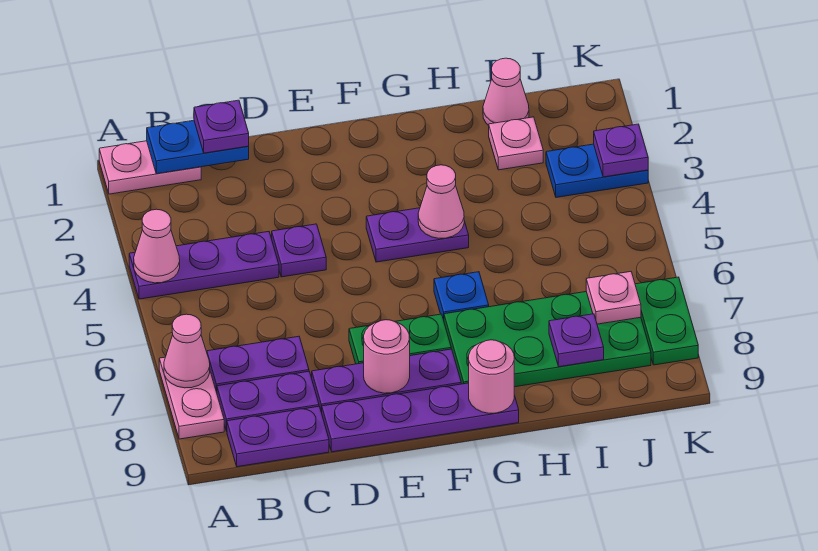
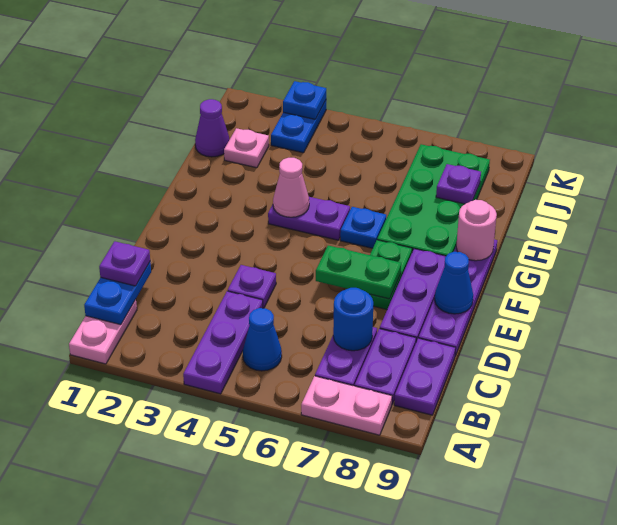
pink 1x1 cone [134,209,180,283] -> none
pink 1x1 cone [164,314,210,388] -> none
none -> blue 1x1 cone [243,308,282,371]
none -> blue 1x1 round brick [333,288,373,351]
pink 1x1 round brick [364,320,410,393] -> none
none -> blue 1x1 cone [435,252,473,314]
purple 1x2 plate [366,208,469,262] -> purple 1x2 plate turned to [268,197,350,240]
pink 1x1 cone [483,58,529,126] -> purple 1x1 cone [195,99,230,157]
pink 1x1 plate [586,272,641,324] -> none
purple 1x1 plate [594,124,648,177] -> blue 1x1 plate [283,81,326,119]
green 1x2 plate [635,277,698,365] -> green 1x2 plate moved to [316,245,401,299]

